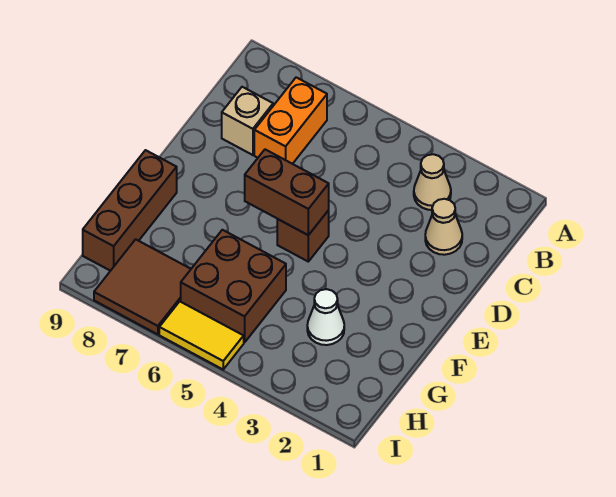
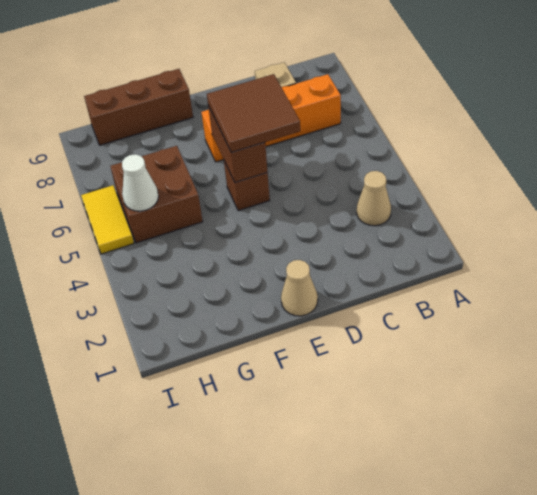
orange 1x2 brick [254,77,327,164] -> orange 1x4 brick [201,74,341,162]
tan 1x1 cone [425,199,462,255] -> tan 1x1 cone moved to [281,260,318,316]
white 1x1 cone [307,289,344,345] -> white 1x1 cone moved to [122,154,159,211]
brown 2x2 tile [94,239,191,334] -> brown 2x2 tile moved to [207,74,300,152]

